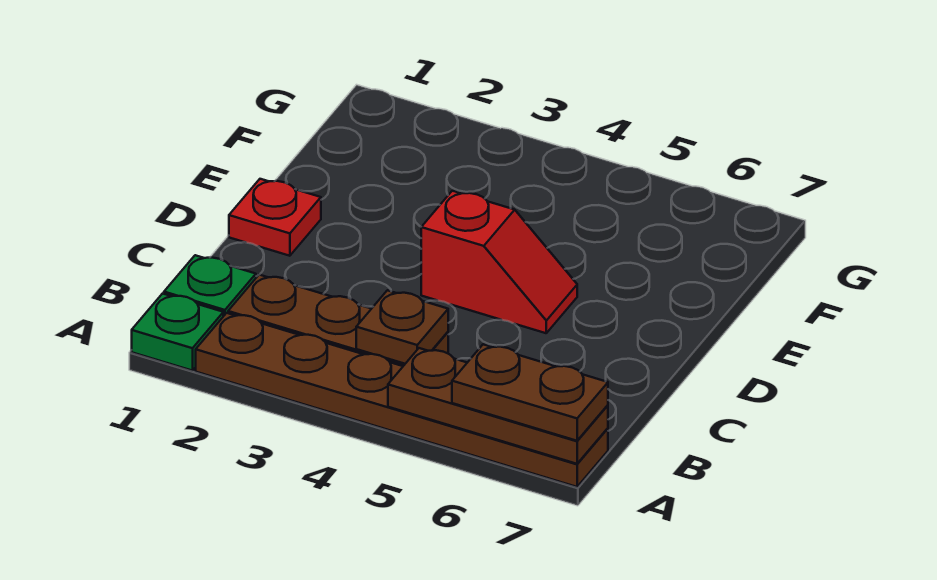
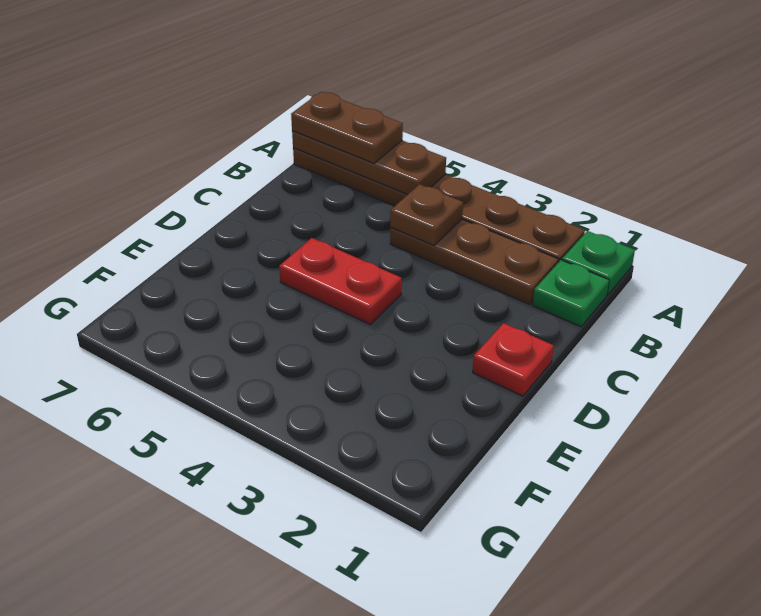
red 1x2 slope [421,191,577,333] -> red 1x2 plate [279,238,402,324]

